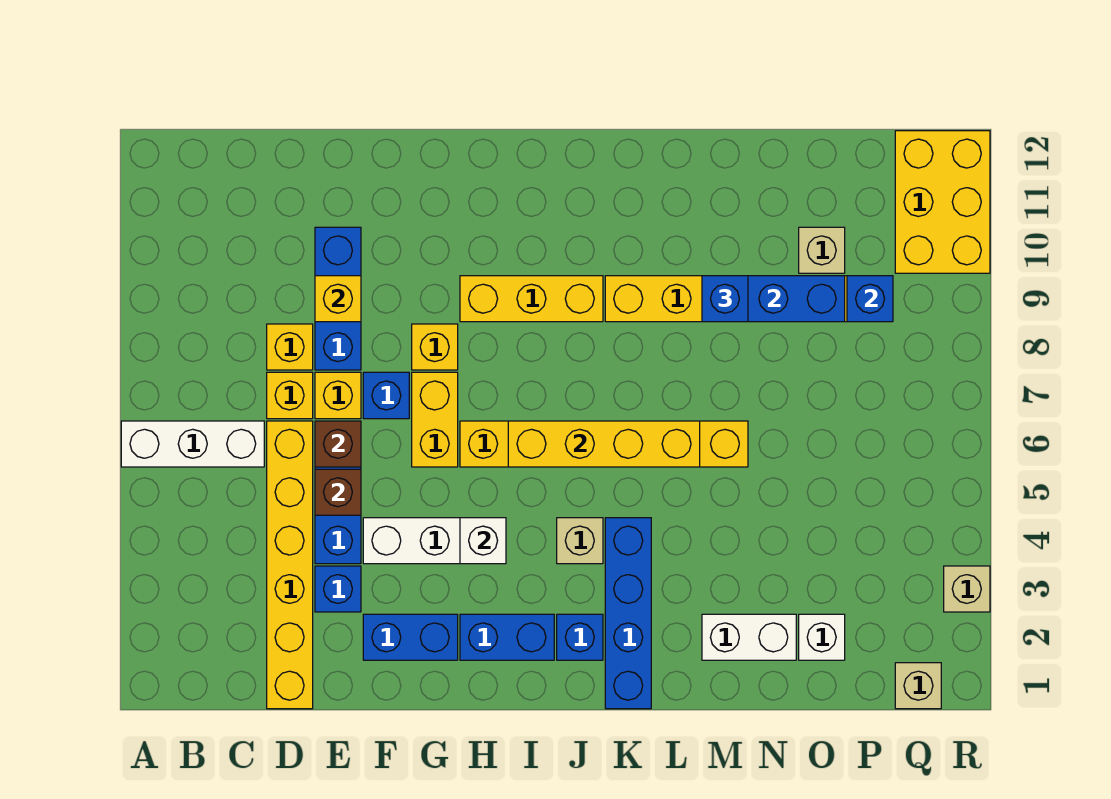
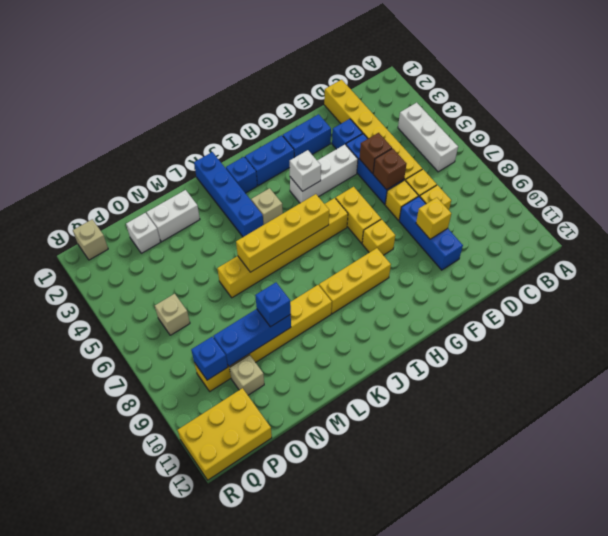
white 1x3 brick [121,421,264,467] -> white 1x3 brick turned to [398,103,458,172]
blue 1x1 brick [363,372,409,419] -> none
yellow 2x3 brick [895,131,990,273] -> yellow 2x3 brick turned to [178,388,272,480]
tan 1x1 brick [944,566,990,612] -> tan 1x1 brick moved to [155,294,190,335]

